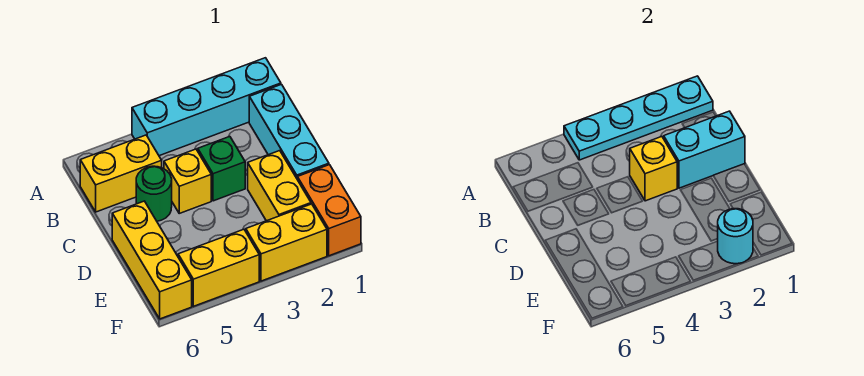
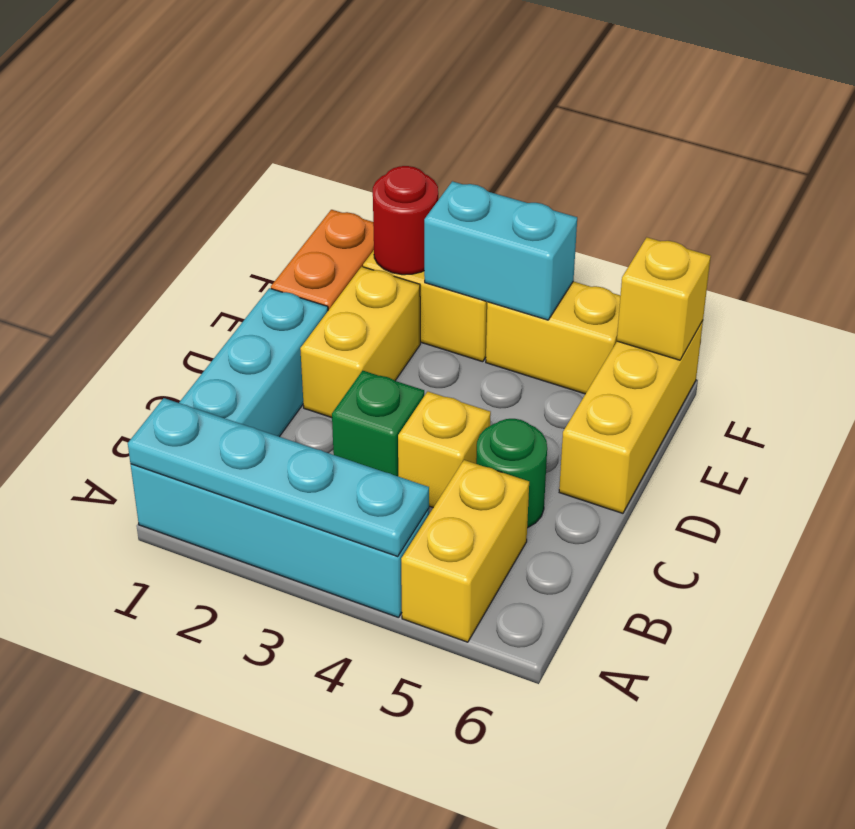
yellow 1x2 brick [80,135,162,212] -> yellow 1x2 brick turned to [401,460,529,642]
cyan 1x2 brick [664,111,745,188] -> cyan 1x2 brick moved to [424,181,577,320]
yellow 1x1 brick [630,137,677,201] -> yellow 1x1 brick moved to [617,237,711,360]
cyan 1x1 round brick [718,209,753,264] -> red 1x1 round brick [373,166,438,275]

